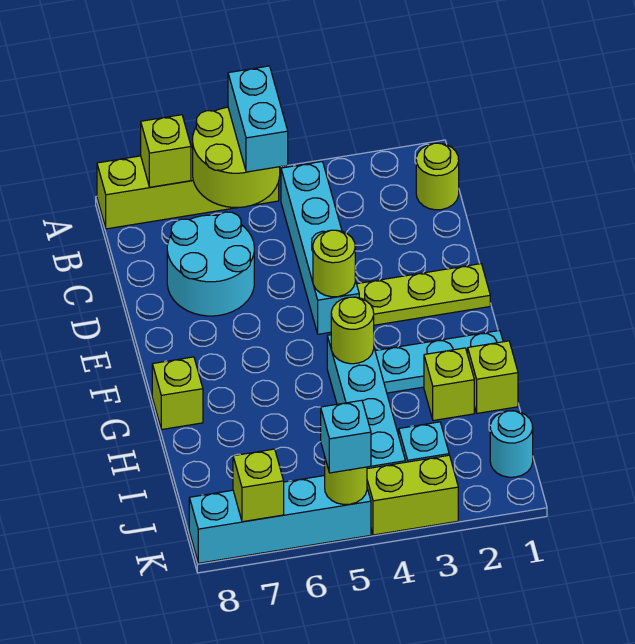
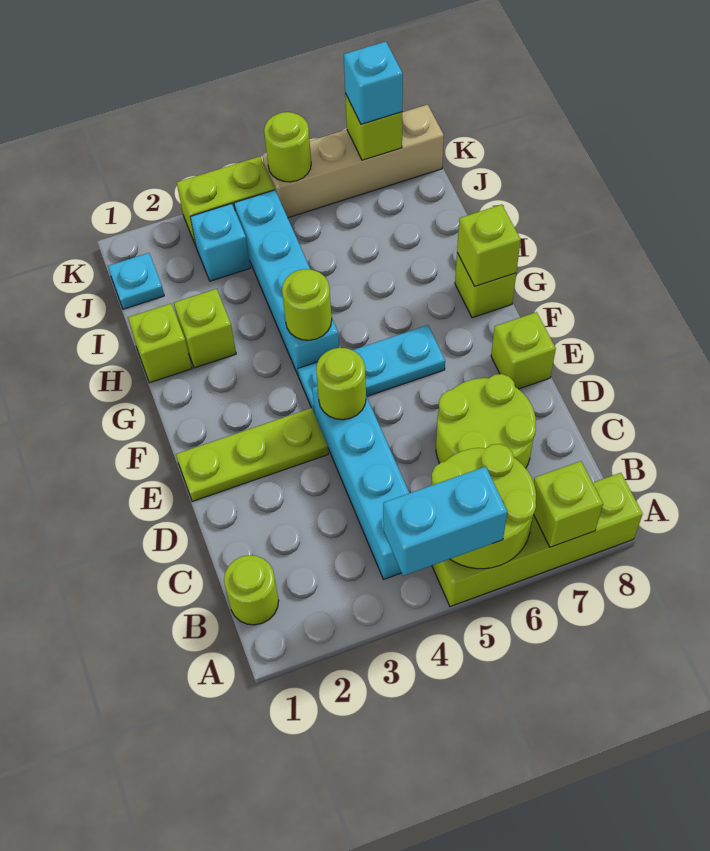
cyan 1x2 brick [228,66,288,172] -> cyan 1x2 brick turned to [383,466,507,576]
cyan 2x2 round brick [167,212,254,316] -> lime 2x2 round brick [436,374,536,468]
none -> lime 1x1 brick [491,312,556,389]
cyan 1x3 plate [375,330,503,393] -> cyan 1x3 plate moved to [298,325,445,414]
none -> lime 1x1 brick [457,204,521,286]
cyan 1x1 round brick [490,411,533,477] -> cyan 1x1 plate [108,253,164,309]
cyan 1x4 brick [189,476,371,563] -> tan 1x4 brick [263,105,444,218]
cyan 1x1 brick [321,400,371,473] -> cyan 1x1 brick moved to [344,42,403,124]

